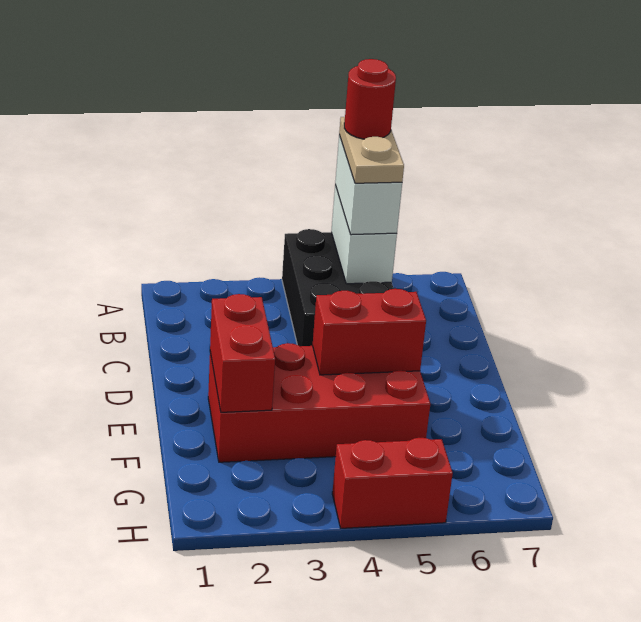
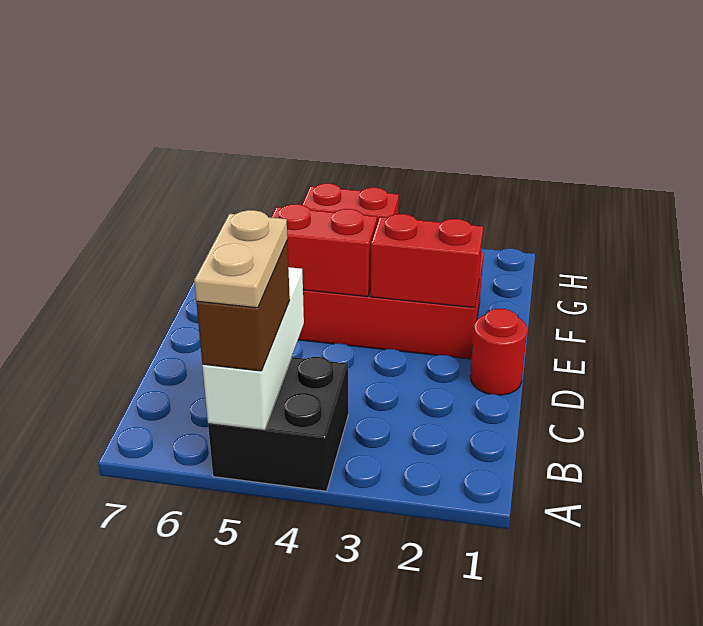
black 2x3 brick [282,229,394,346] -> black 2x2 brick [208,357,348,491]
white 1x2 brick [331,185,397,284] -> white 1x3 brick [202,267,304,429]
white 1x2 brick [335,135,402,235] -> brown 1x2 brick [196,242,290,371]
red 1x1 round brick [344,59,396,139] -> red 1x1 round brick moved to [471,309,527,395]
red 1x2 brick [210,294,275,412] -> red 1x2 brick turned to [371,214,483,308]

